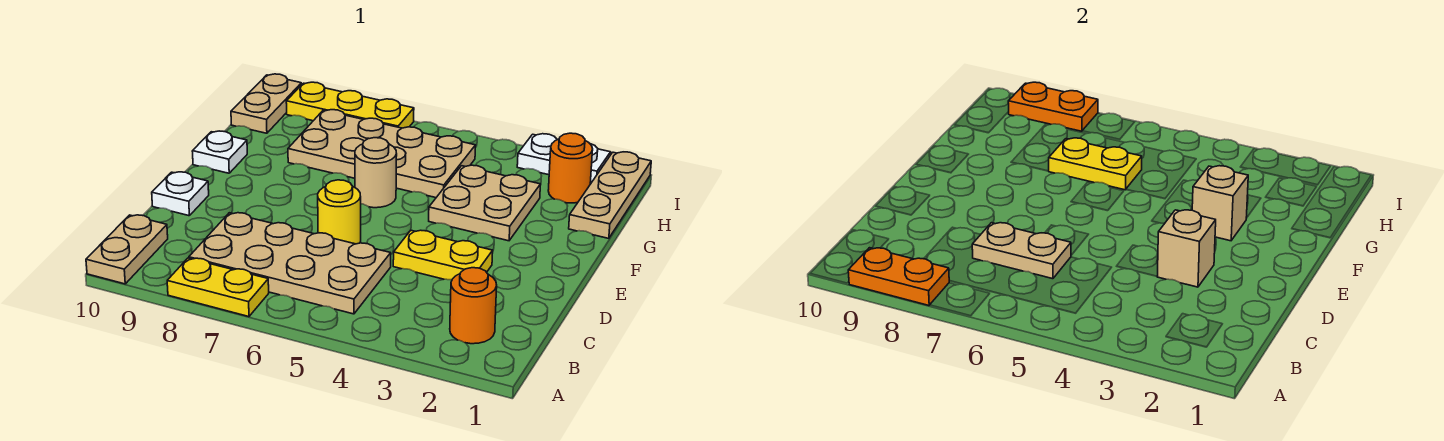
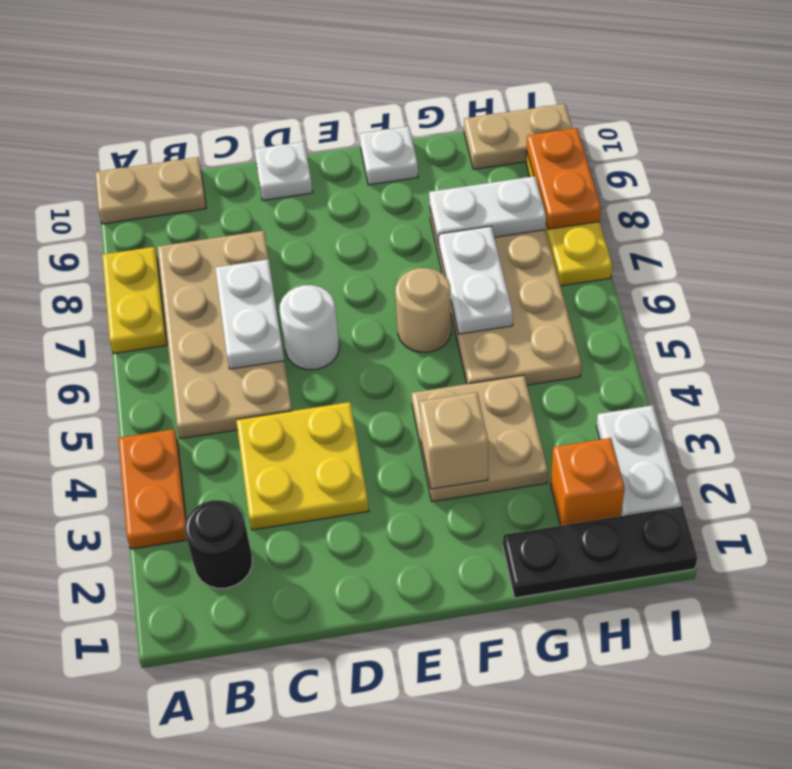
orange 1x2 plate [848,248,949,305] -> orange 1x2 plate moved to [118,429,187,549]
orange 1x1 round brick [450,268,497,344] -> black 1x1 round brick [185,500,252,588]
tan 1x2 plate [972,223,1071,279] -> white 1x2 plate [215,259,284,369]
yellow 1x2 plate [393,230,493,280] -> yellow 2x2 plate [236,402,369,530]
tan 1x1 brick [1157,210,1216,287] -> none
yellow 1x1 round brick [318,180,361,244] -> white 1x1 round brick [280,285,339,370]
tan 1x3 plate [569,152,651,238] -> black 1x3 plate [503,506,697,598]
yellow 1x2 plate [1049,138,1142,190] -> white 1x2 plate [439,226,513,334]
none -> white 1x2 plate [429,176,546,245]
orange 1x1 round brick [548,133,593,203] -> orange 1x1 brick [551,438,625,526]

